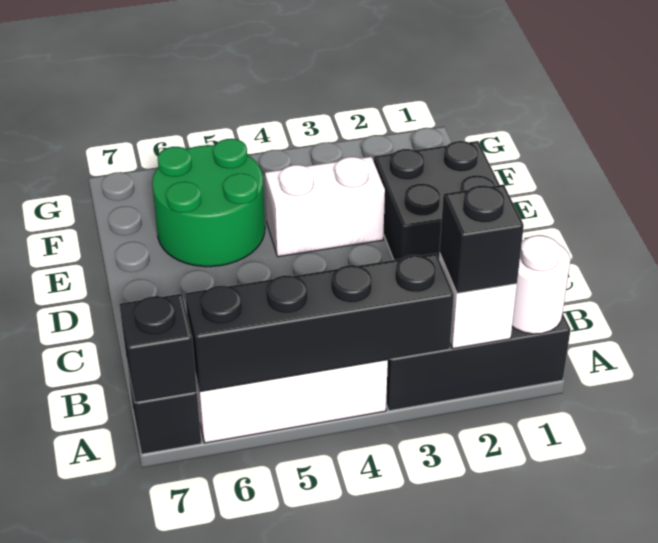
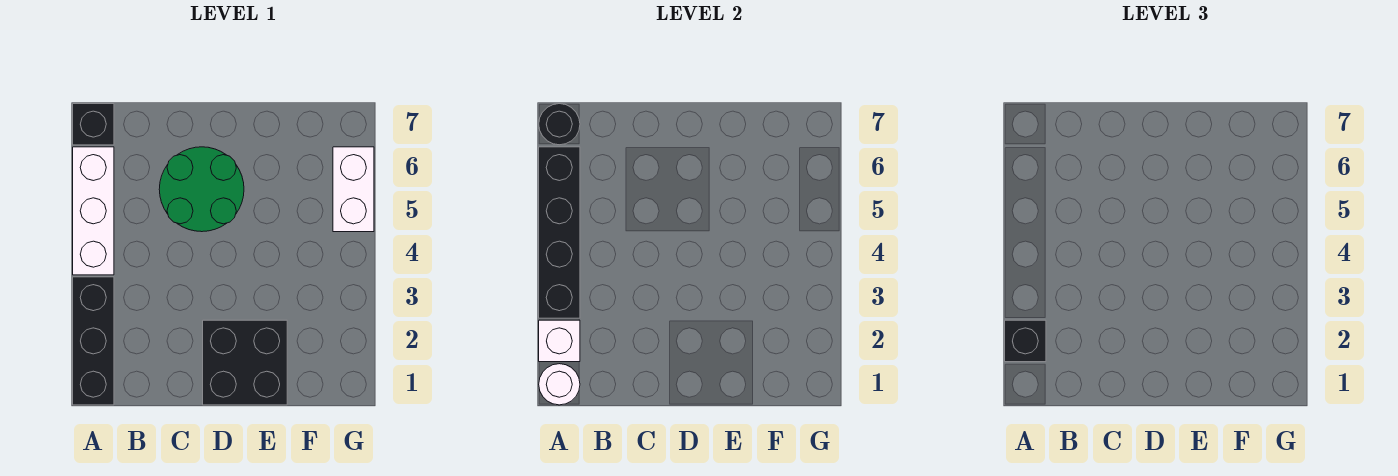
black 1x1 brick [119,294,197,403] -> black 1x1 round brick [539,104,580,145]
white 1x2 brick [265,157,385,257] -> white 1x2 brick moved to [333,147,374,232]
green 2x2 round brick [152,139,265,267] -> green 2x2 round brick moved to [159,147,244,232]

